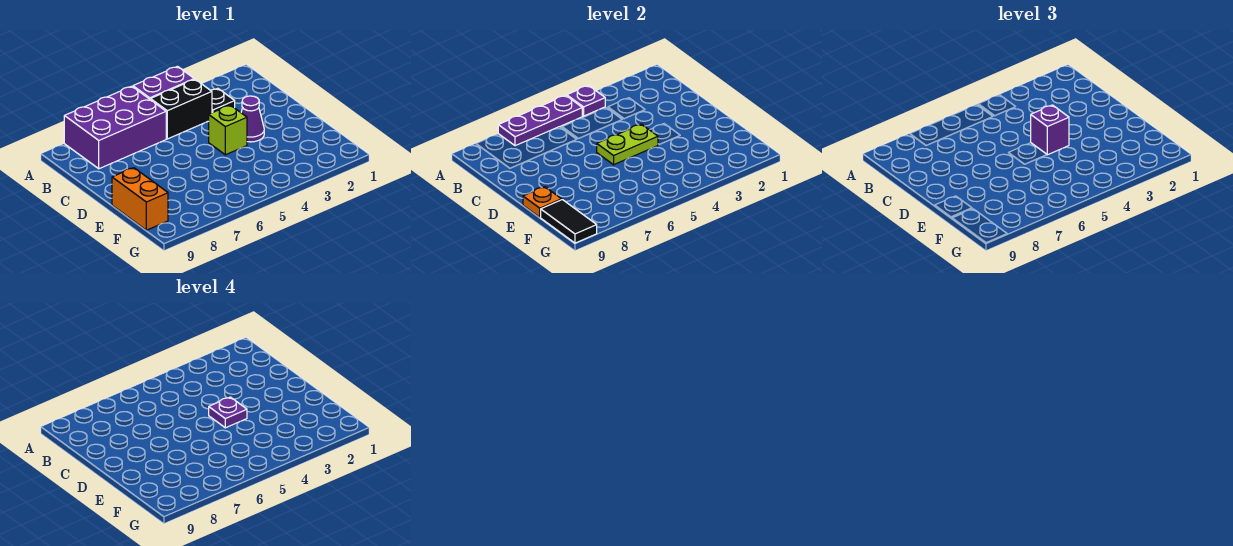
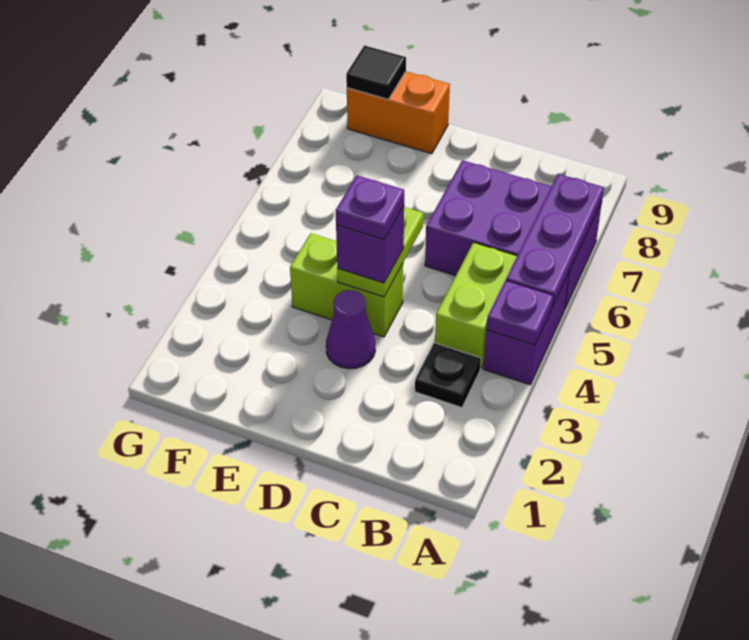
purple 2x3 brick [64,86,166,169] -> purple 2x3 brick turned to [425,160,602,310]
black 1x2 brick [151,79,212,139] -> lime 1x2 brick [435,242,517,369]
lime 1x1 brick [208,105,247,155] -> lime 1x2 brick [290,233,403,337]
orange 1x1 plate [523,187,562,217] -> none
black 1x2 tile [540,200,597,243] -> black 1x1 tile [346,46,406,99]

